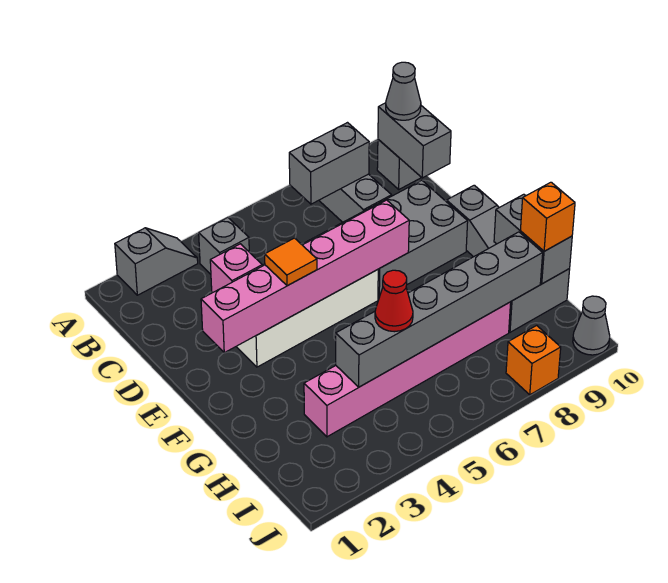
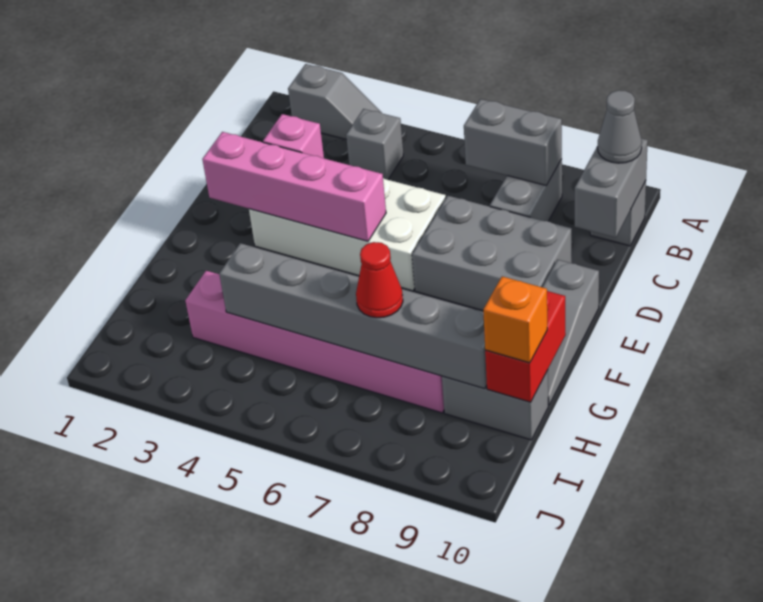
pink 1x6 brick [201,200,409,353] -> pink 1x4 brick [202,132,386,241]
orange 1x1 tile [265,238,317,286] -> none
grey 1x2 brick [494,194,572,284] -> red 1x2 brick [485,291,566,402]
red 1x1 cone [375,270,413,332] -> red 1x1 cone moved to [356,242,403,318]
orange 1x1 brick [506,325,561,395] -> none
grey 1x1 cone [573,296,610,355] -> none

